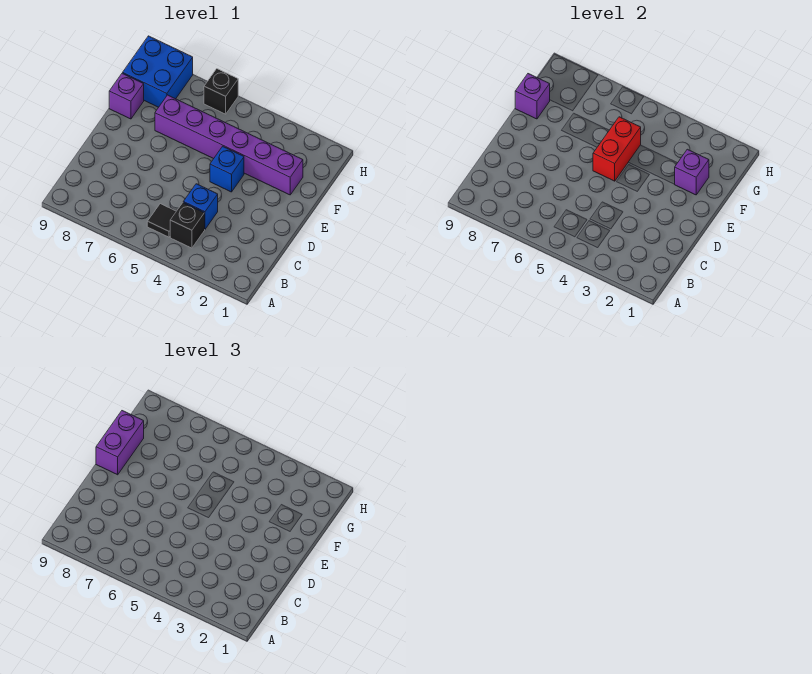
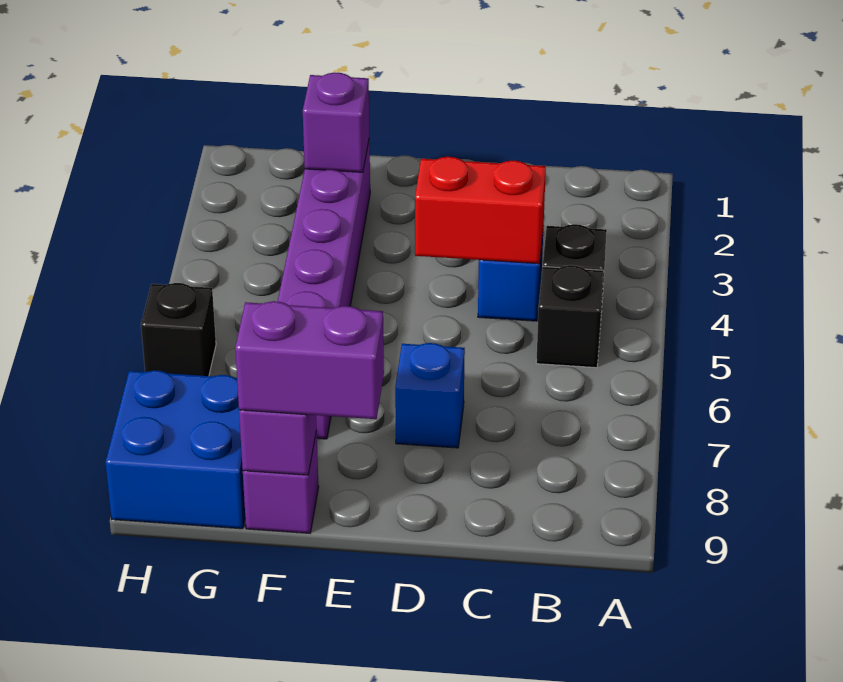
black 1x1 tile [147,204,176,237] -> black 1x1 brick [536,265,604,368]
blue 1x1 brick [210,146,244,192] -> blue 1x1 brick moved to [395,343,465,448]
red 1x2 brick [593,117,641,181] -> red 1x2 brick moved to [415,157,546,264]

